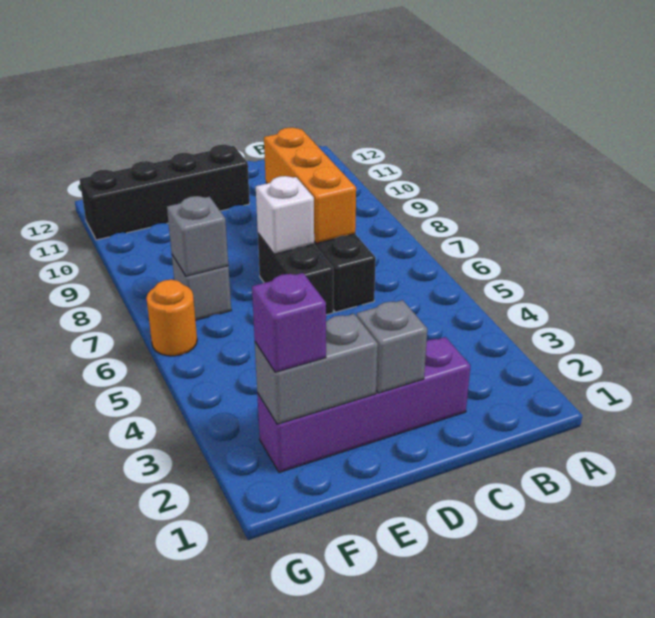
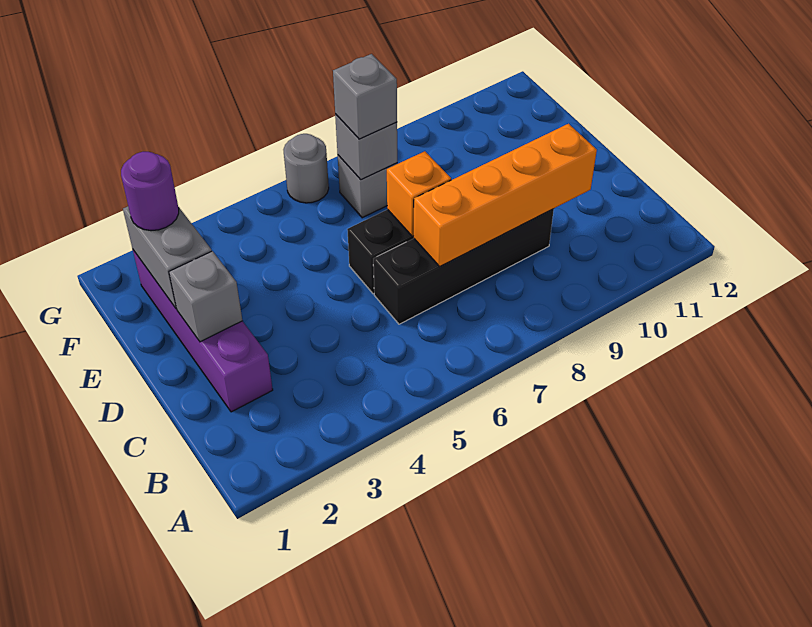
orange 1x3 brick [264,128,356,243] -> orange 1x4 brick [414,124,597,266]
white 1x1 brick [256,176,314,254] -> orange 1x1 brick [387,151,451,237]
black 1x4 brick [80,145,250,240] -> none
purple 1x1 brick [252,273,326,372] -> purple 1x1 round brick [121,152,179,231]
none -> grey 1x1 brick [333,54,397,139]
orange 1x1 round brick [146,280,197,356] -> grey 1x1 round brick [283,134,329,203]

